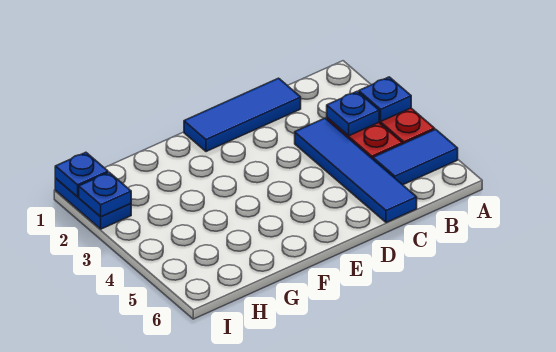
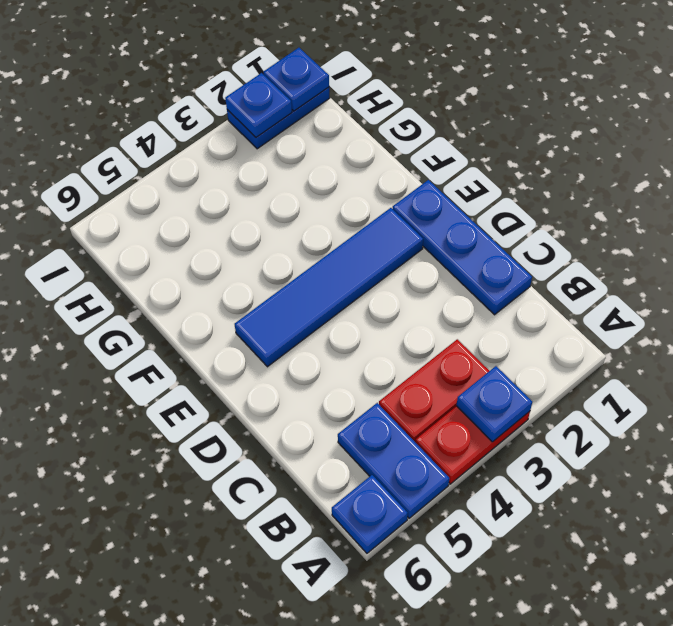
blue 1x2 tile [373,129,458,185] -> blue 1x2 plate [338,403,450,518]
blue 1x1 plate [327,92,379,136] -> blue 1x1 plate moved to [332,475,408,553]
blue 1x3 tile [184,78,301,152] -> blue 1x3 plate [393,180,532,315]
blue 1x4 tile [295,118,417,223] -> blue 1x4 tile moved to [235,208,423,367]

